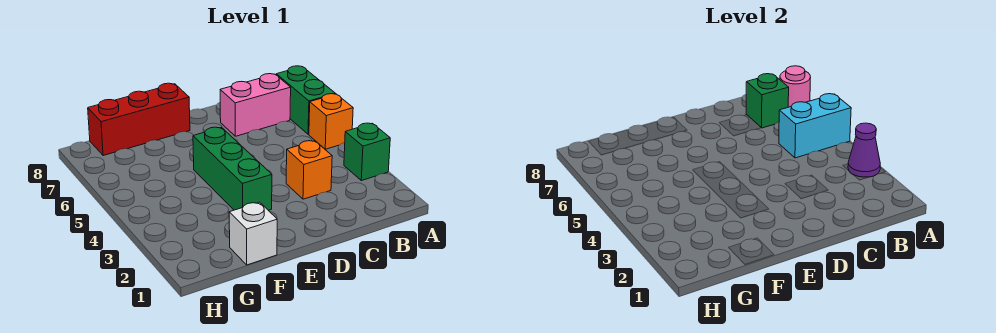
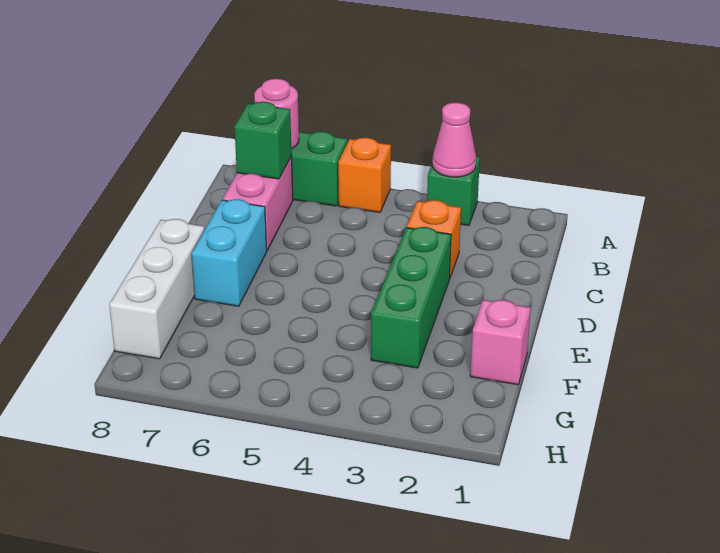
purple 1x1 cone [848,123,880,177] -> pink 1x1 cone [432,103,476,177]
cyan 1x2 brick [779,94,851,158] -> cyan 1x2 brick moved to [192,199,267,306]
green 1x3 brick [193,127,272,210] -> green 1x3 brick turned to [371,227,451,368]
red 1x3 brick [88,83,190,156] -> white 1x3 brick [109,219,205,359]
white 1x1 brick [229,202,277,265] -> pink 1x1 brick [470,300,531,385]

